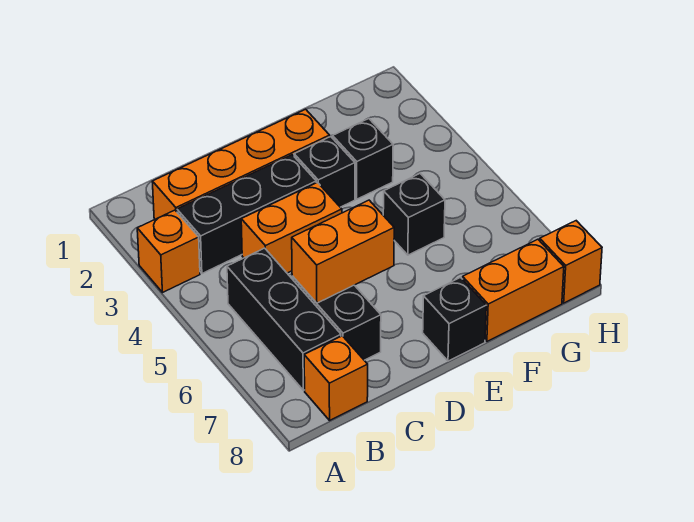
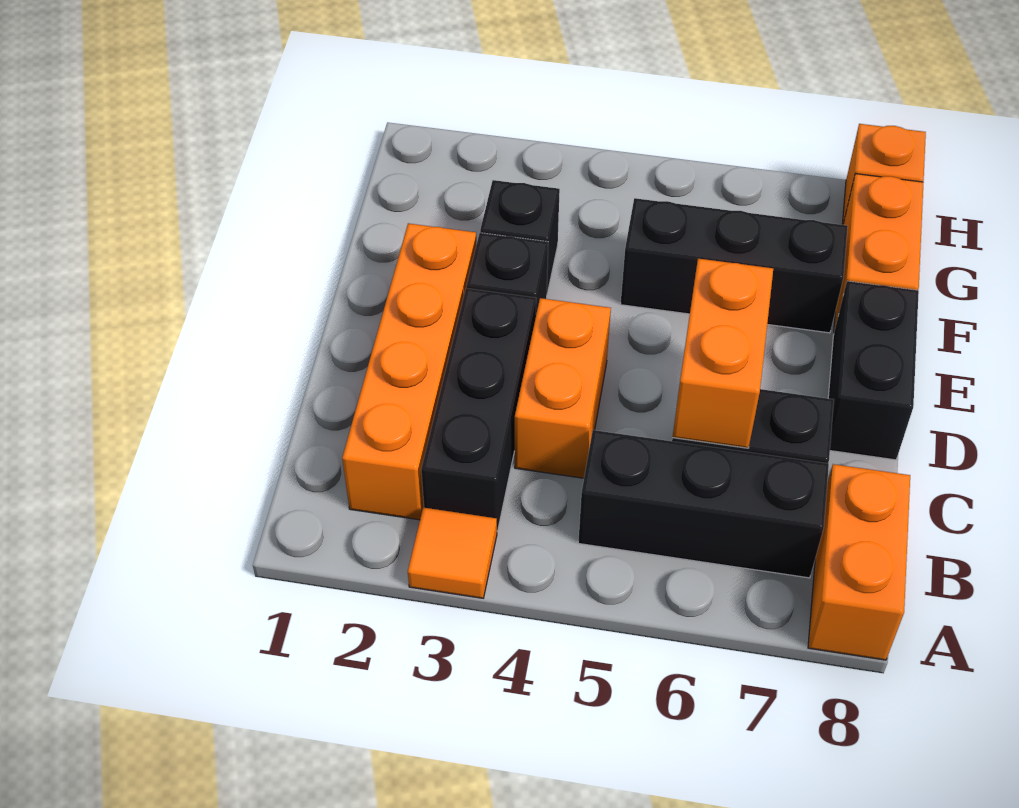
orange 1x1 brick [137,210,200,292] -> orange 1x1 tile [408,508,497,598]
orange 1x1 brick [304,336,368,420] -> orange 1x2 brick [808,464,910,660]
black 1x1 brick [423,277,486,361] -> black 1x2 brick [828,281,919,460]
black 1x1 brick [383,174,445,255] -> black 1x3 brick [621,198,848,333]

